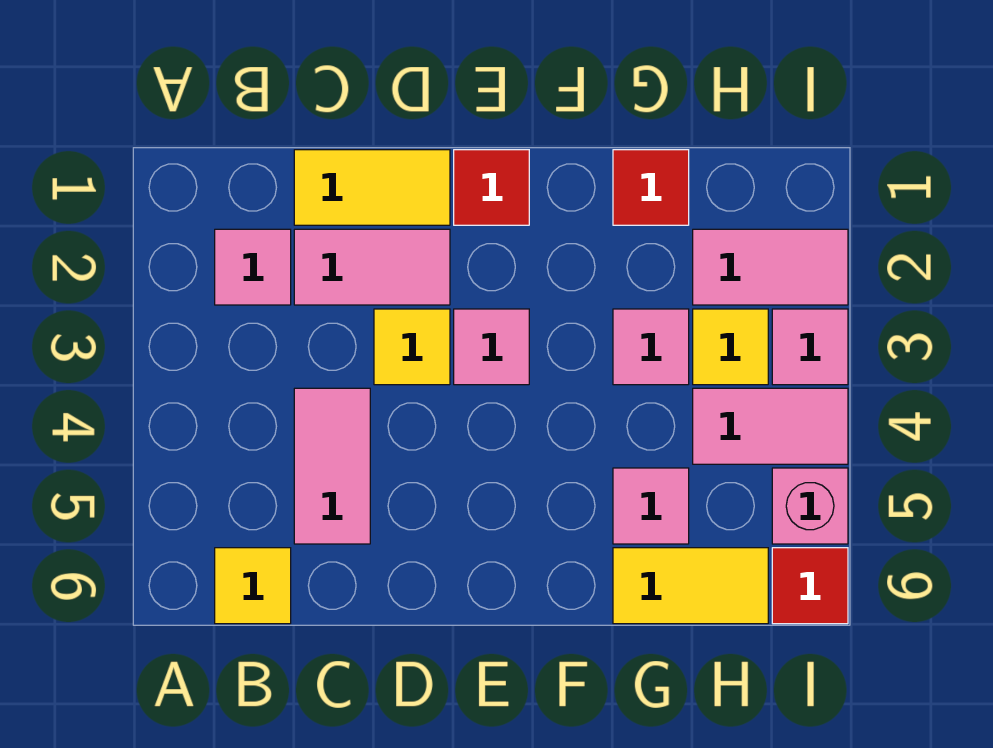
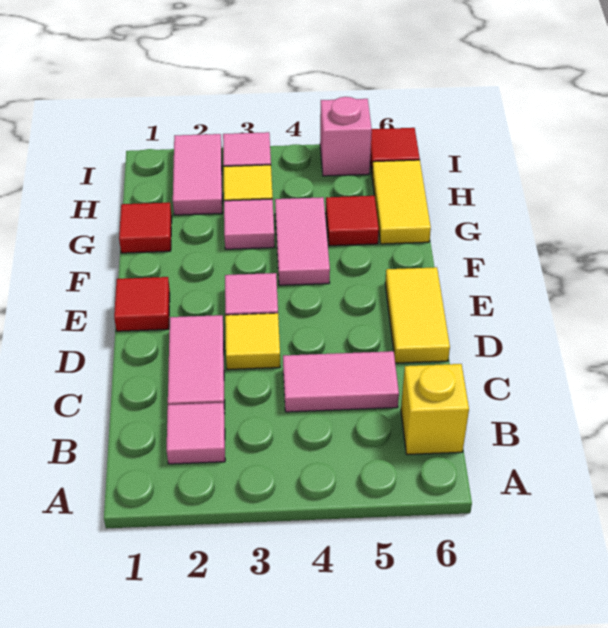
yellow 1x1 tile [215,548,291,624] -> yellow 1x1 brick [401,364,469,454]
yellow 1x2 tile [294,150,450,225] -> yellow 1x2 tile moved to [385,267,450,363]
pink 1x1 tile [613,468,689,544] -> red 1x1 tile [326,196,379,246]
pink 1x2 tile [693,388,848,464] -> pink 1x2 tile moved to [275,197,330,285]

